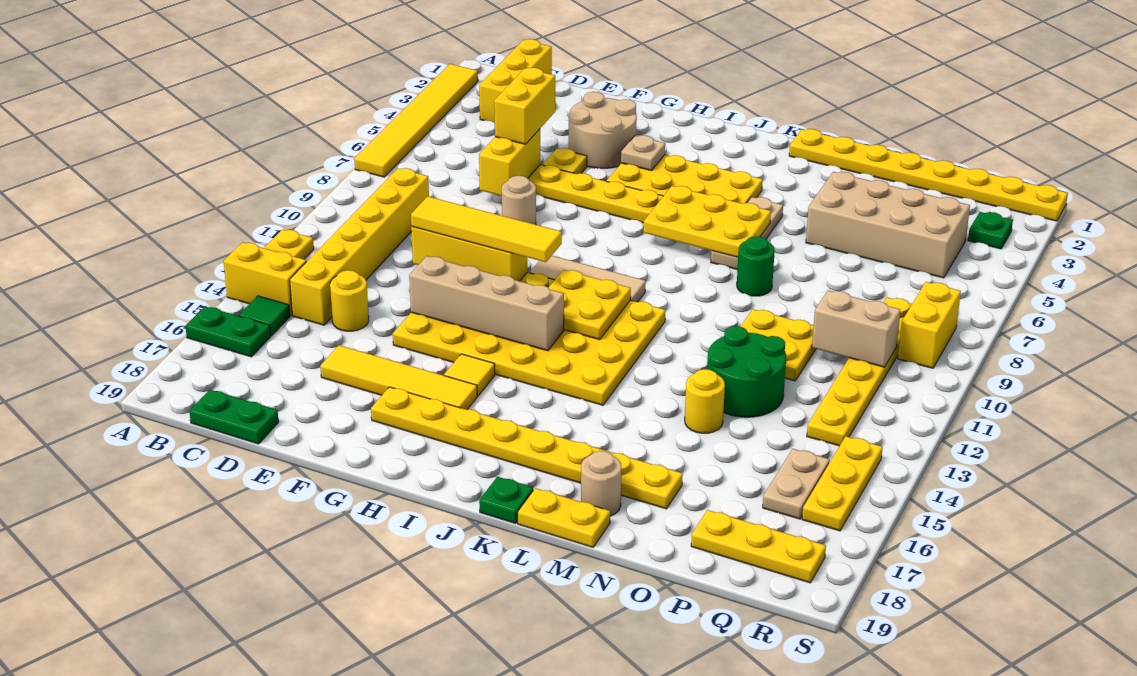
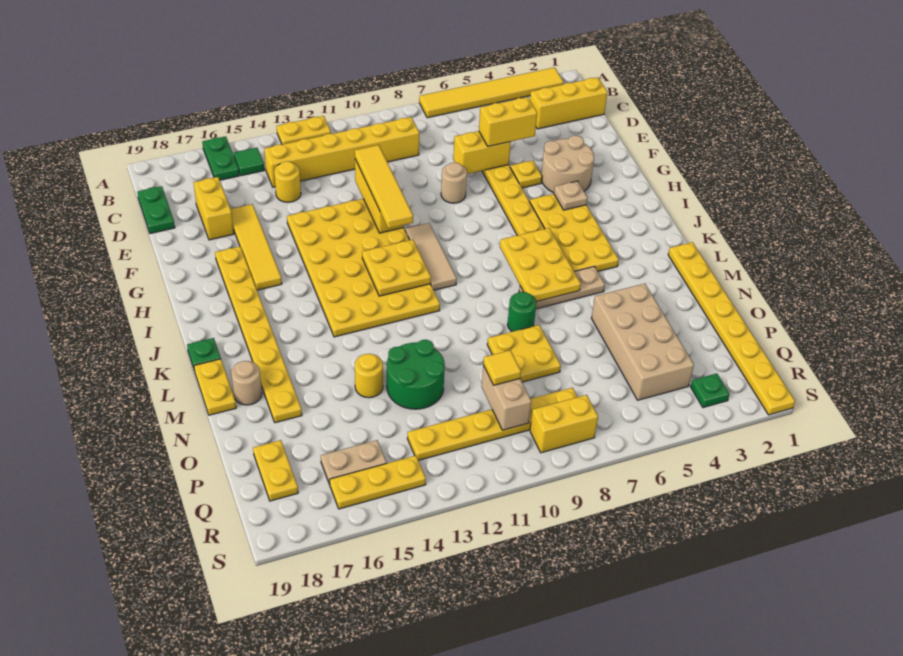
yellow 1x2 brick [224,242,306,316] -> yellow 1x2 brick moved to [193,177,234,240]
tan 1x4 brick [409,256,564,351] -> none
yellow 1x1 tile [444,354,495,396] -> yellow 1x1 tile moved to [483,350,521,385]
yellow 2x2 plate [740,309,816,381] -> yellow 2x2 plate moved to [487,325,561,382]
yellow 1x3 plate [691,510,826,583] -> yellow 1x2 plate [253,440,298,501]

